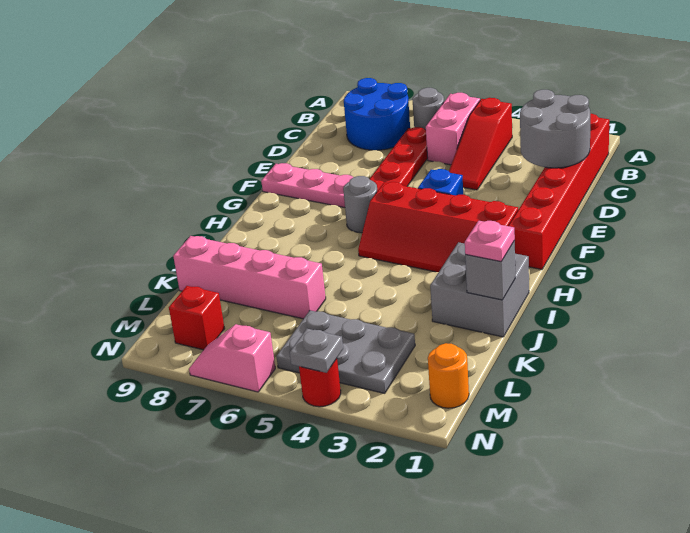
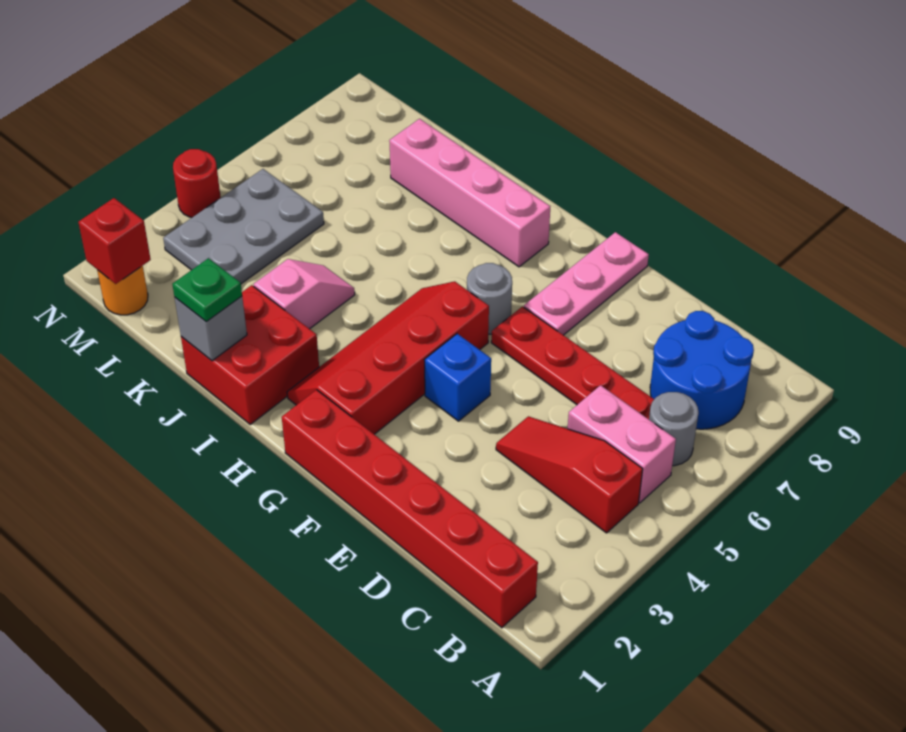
grey 2x2 round brick [520,90,590,168] -> none
grey 2x2 brick [430,242,529,337] -> red 2x2 brick [181,285,319,424]
pink 1x1 plate [465,221,515,261] -> green 1x1 plate [172,258,242,321]
pink 1x4 brick [173,236,326,319] -> pink 1x4 brick turned to [389,119,550,267]
red 1x1 brick [169,286,225,350] -> red 1x1 brick moved to [78,198,151,284]
grey 1x1 plate [290,329,343,373] -> none
pink 1x2 slope [189,324,275,392] -> pink 1x2 slope moved to [254,259,355,329]

